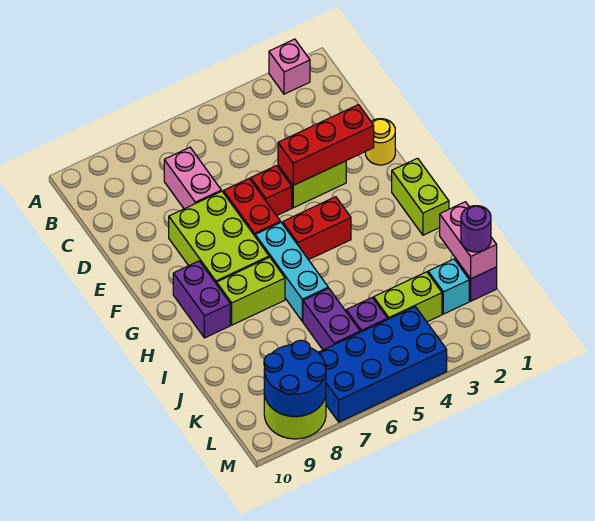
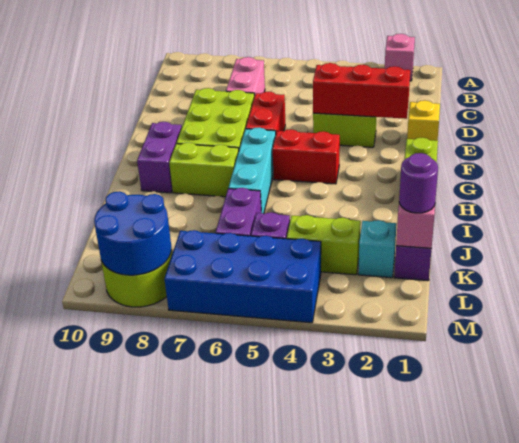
yellow 1x1 round brick [366,119,395,165] -> yellow 1x1 brick [407,100,440,141]
red 1x1 brick [251,166,292,216] -> none

